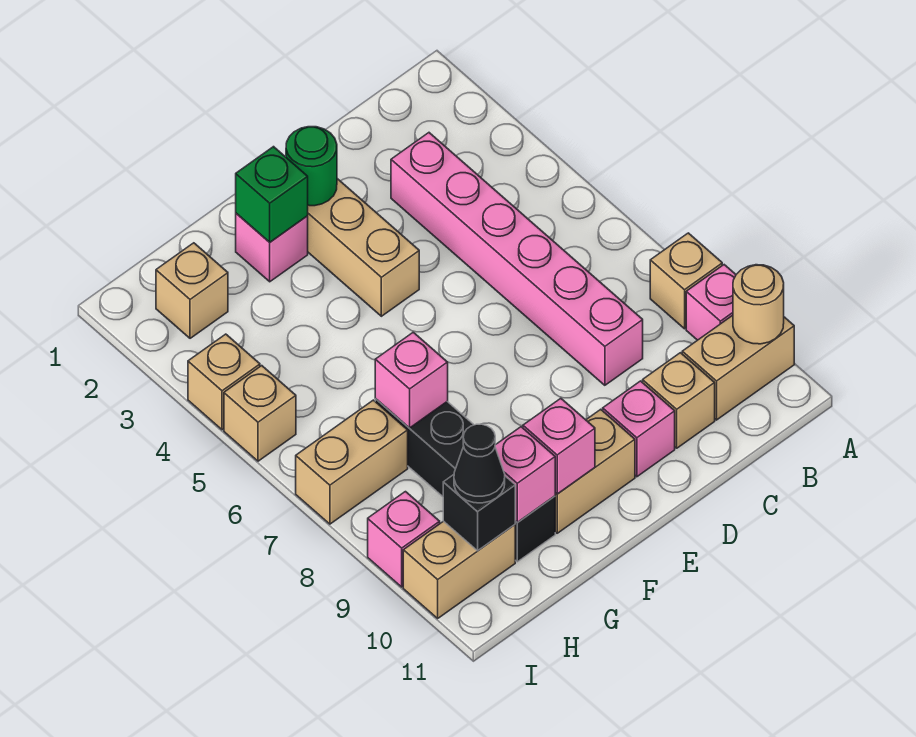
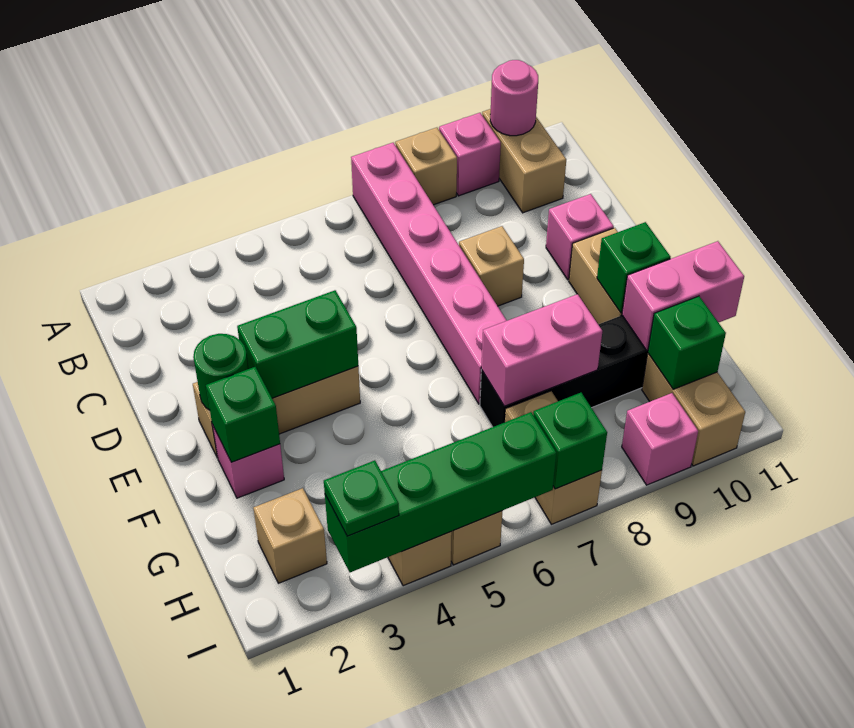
tan 1x1 round brick [733,265,784,344] -> pink 1x1 round brick [490,60,538,136]
pink 1x6 brick [391,133,643,385] -> pink 1x6 brick turned to [351,143,507,404]
tan 1x1 brick [643,353,715,448] -> tan 1x1 brick moved to [459,226,524,306]
none -> green 1x2 brick [237,290,358,398]
pink 1x1 brick [523,398,595,494] -> green 1x1 brick [597,222,671,313]
pink 1x1 brick [375,332,448,428] -> pink 1x2 brick [481,294,602,406]
pink 1x1 brick [495,427,555,522] -> pink 1x2 brick [622,241,744,351]
black 1x1 brick [443,475,515,551] -> green 1x1 brick [648,296,726,389]
black 1x1 cone [454,424,505,503] -> none
none -> green 1x4 brick [325,412,556,572]
none -> green 1x1 plate [324,460,399,536]
none -> green 1x1 brick [533,393,607,489]

